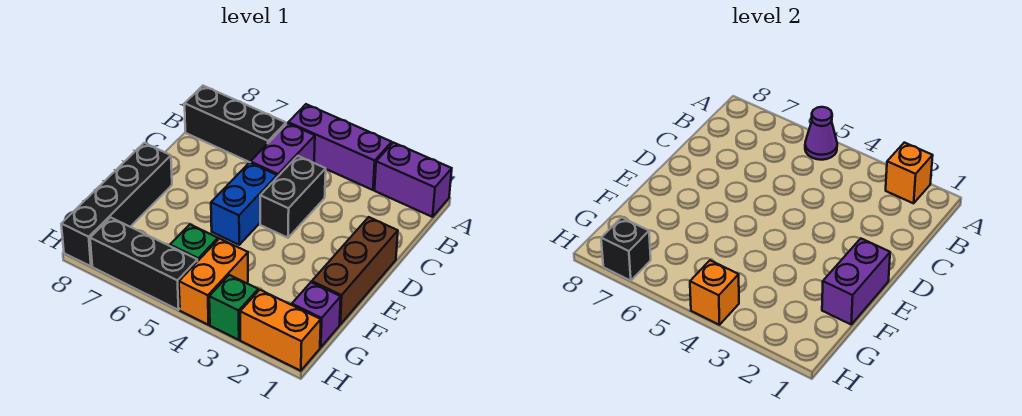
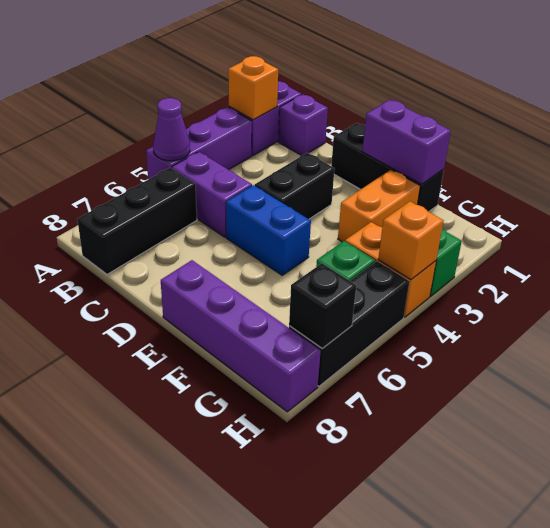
black 1x2 brick [260,156,326,238] -> black 1x2 brick turned to [255,153,335,219]
brown 1x3 brick [312,217,398,324] -> black 1x3 brick [331,123,444,212]
black 1x4 brick [61,143,172,266] -> purple 1x4 brick [161,260,321,412]
purple 1x1 brick [292,282,341,348] -> purple 1x1 brick moved to [278,94,328,156]
orange 1x2 brick [240,290,321,371] -> orange 1x2 brick moved to [338,170,420,242]

